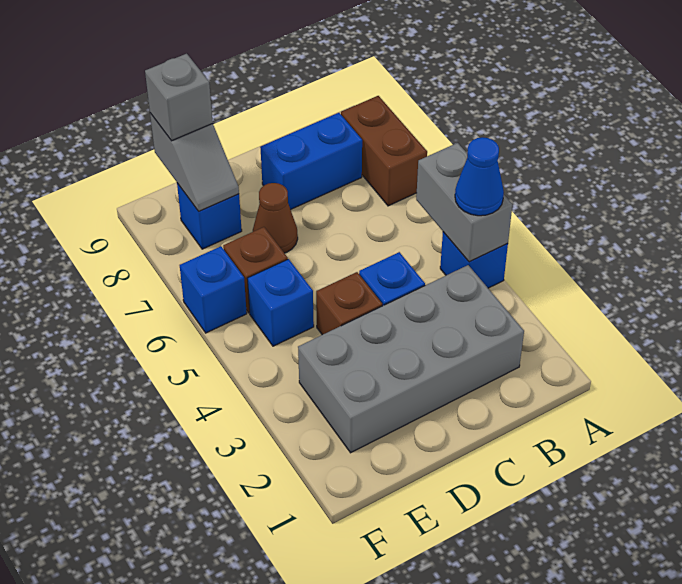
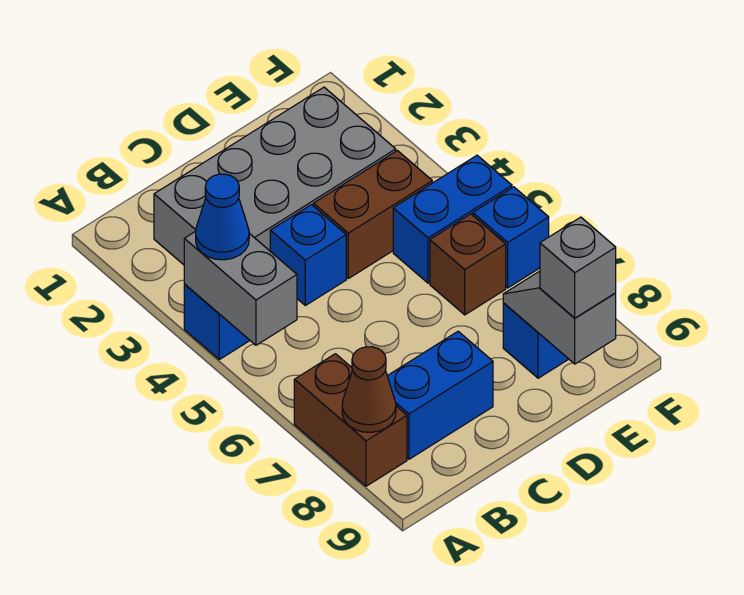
brown 1x1 brick [316,272,382,335] -> brown 1x2 brick [313,151,432,278]
brown 1x1 cone [253,183,298,253] -> brown 1x1 cone moved to [342,347,396,432]
blue 1x1 brick [247,259,314,346] -> blue 1x2 brick [393,155,512,283]

